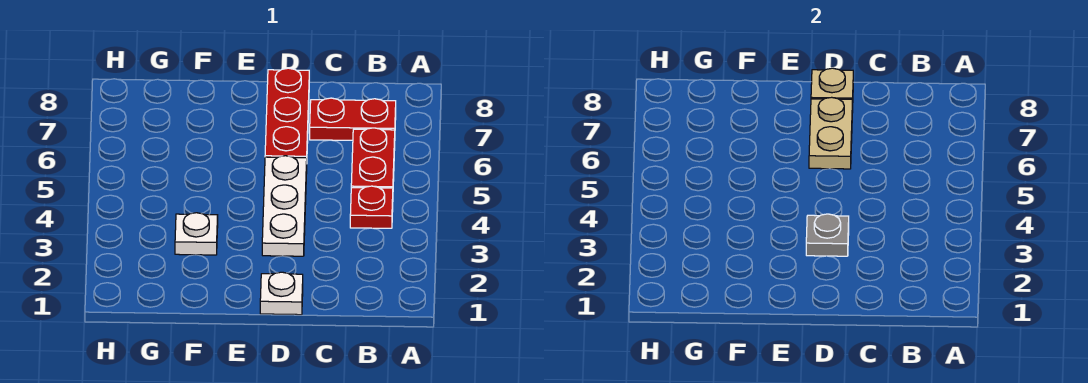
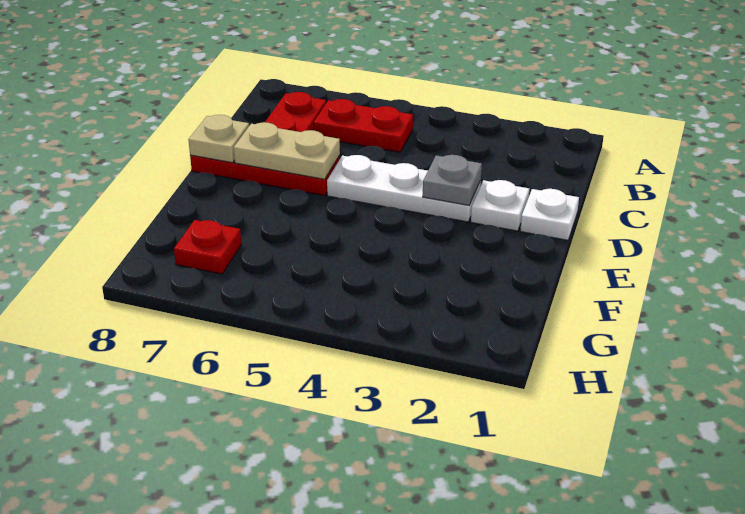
red 1x1 plate [350,186,393,228] -> red 1x1 plate moved to [174,220,241,274]
white 1x1 plate [175,213,218,255] -> white 1x1 plate moved to [471,180,529,231]

